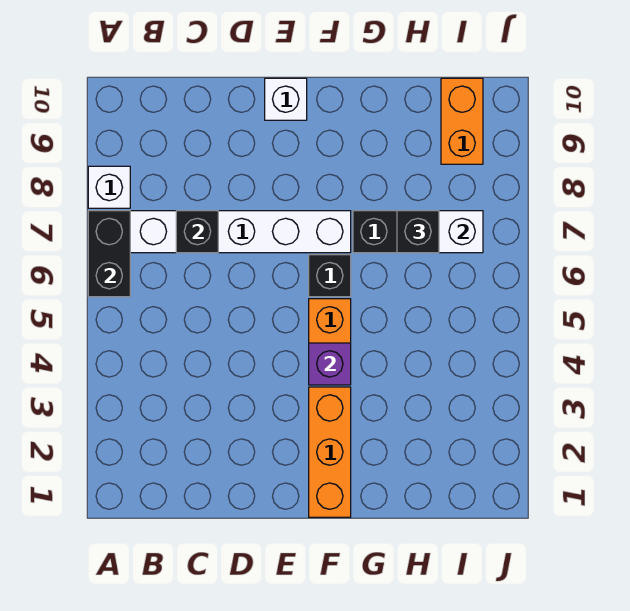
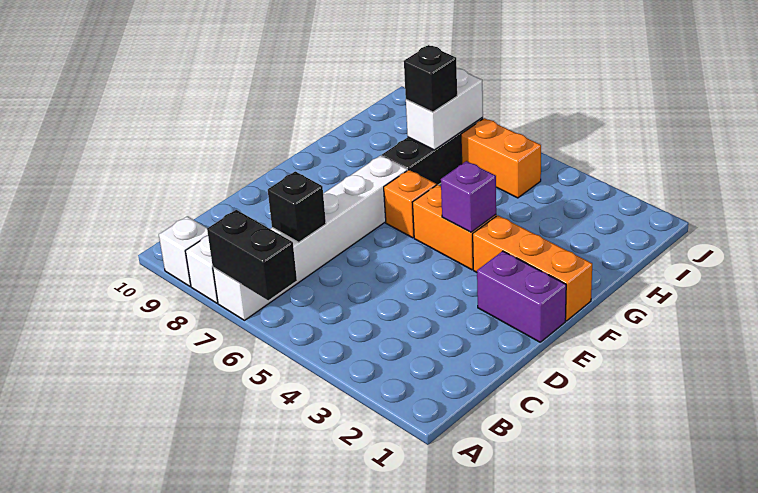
none -> purple 1x2 brick [477,251,566,342]
white 1x1 brick [265,78,307,120] -> white 1x1 brick moved to [159,216,208,286]
black 1x1 brick [309,255,351,297] -> orange 1x1 brick [384,170,436,238]
orange 1x2 brick [441,78,483,164] -> orange 1x2 brick moved to [461,118,541,198]

